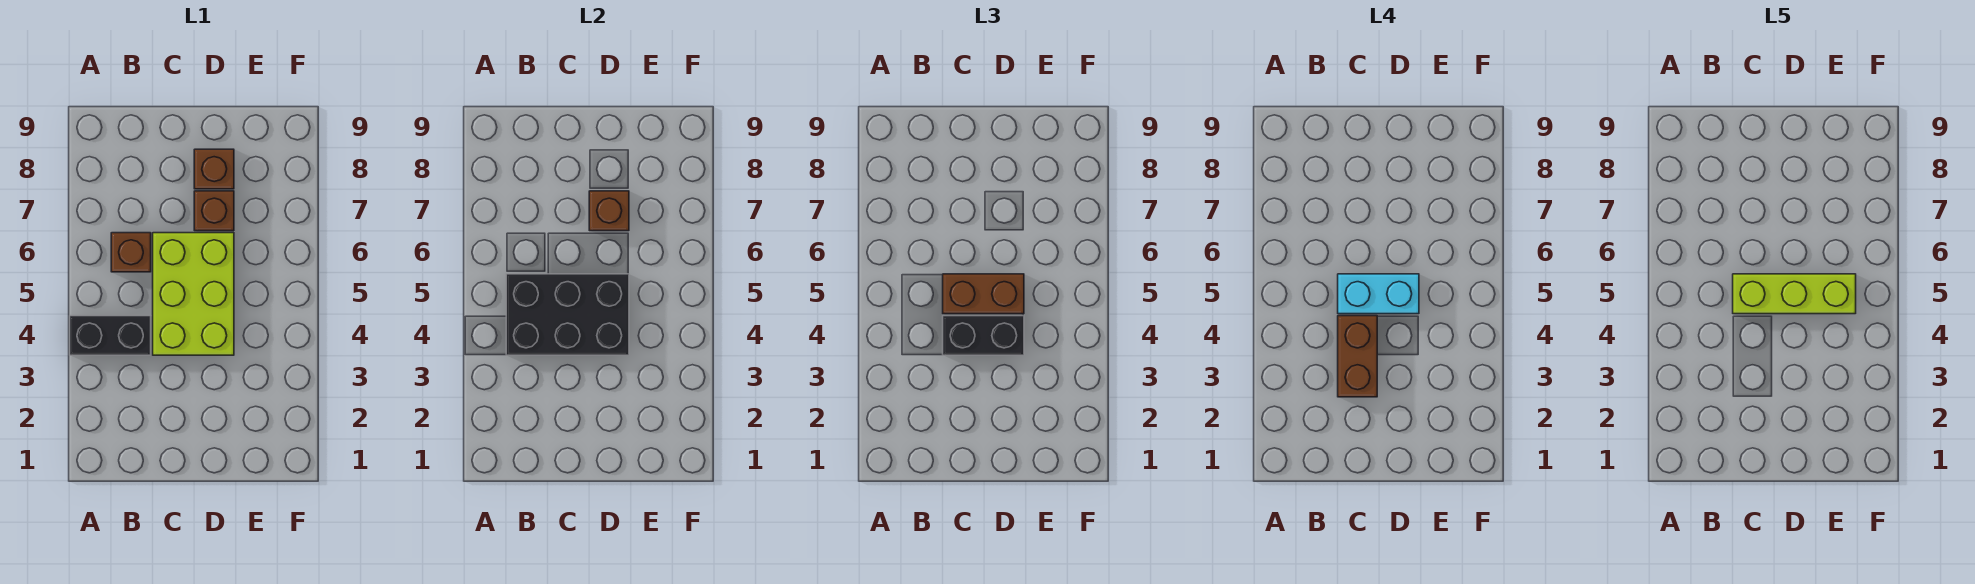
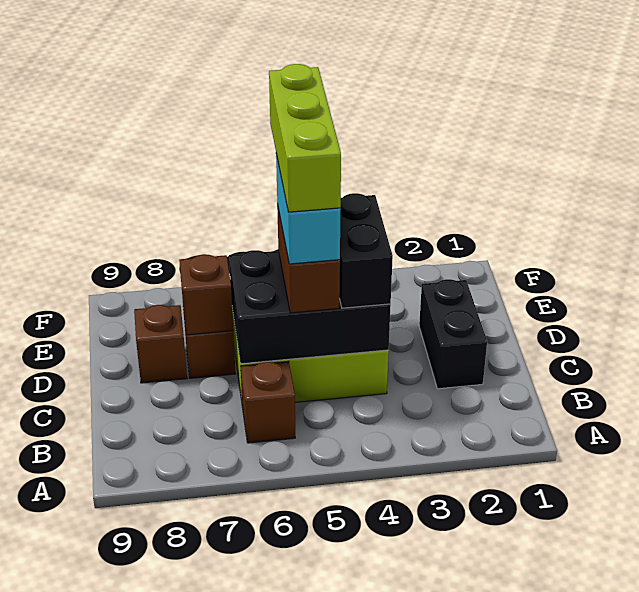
black 1x2 brick [70,316,151,355] -> black 1x2 brick moved to [419,279,487,389]
black 2x3 brick [506,274,629,355] -> black 2x3 brick turned to [229,250,391,364]
brown 1x2 brick [1338,316,1377,397] -> none

